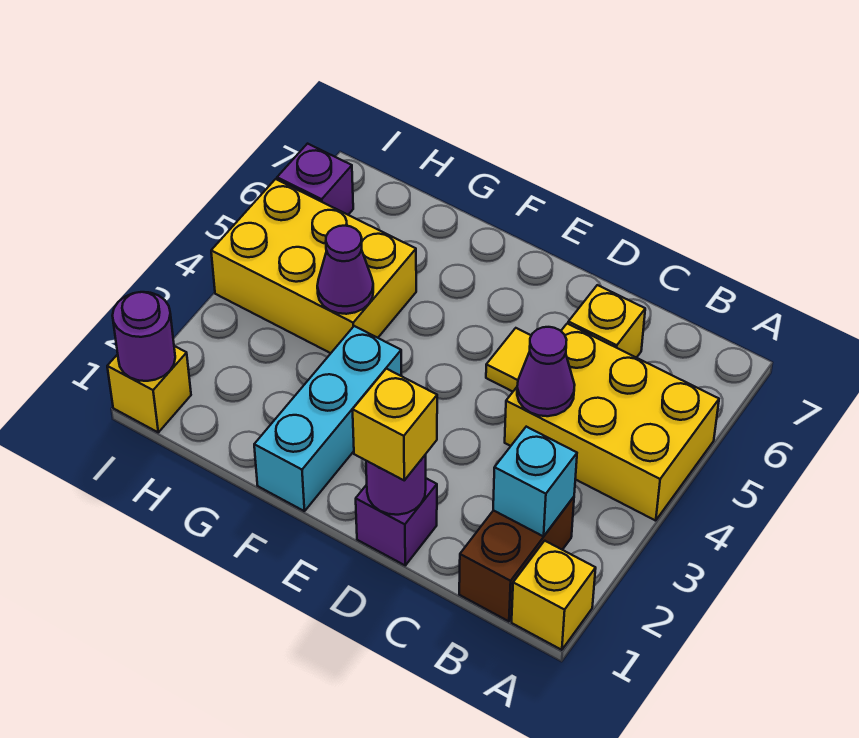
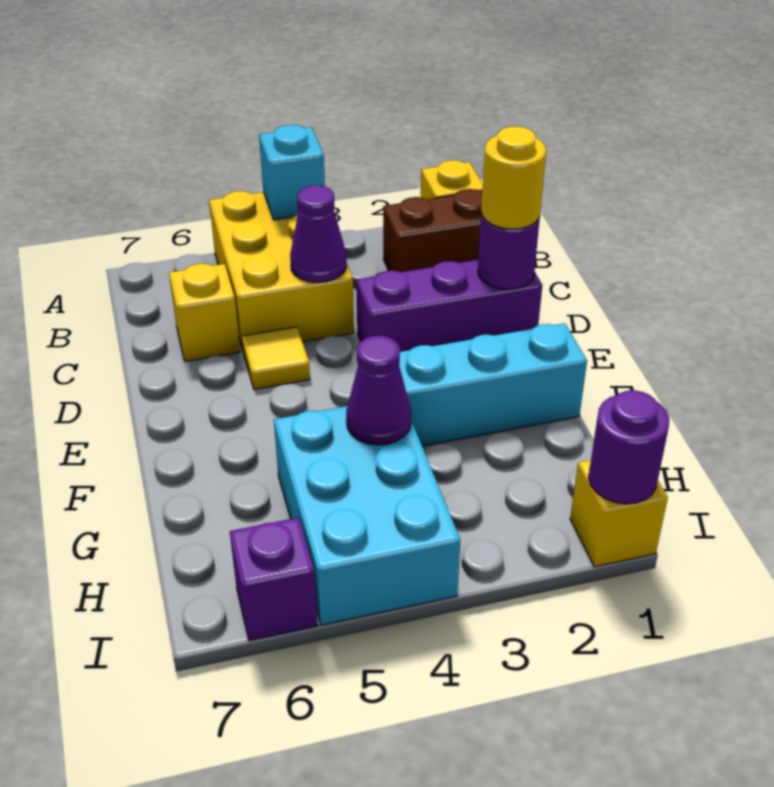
cyan 1x1 brick [493,427,577,536] -> cyan 1x1 brick moved to [259,125,325,220]
purple 1x1 brick [356,478,437,565] -> purple 1x3 brick [356,260,542,352]
yellow 1x1 brick [353,369,437,480] -> yellow 1x1 round brick [481,127,546,229]
yellow 2x3 brick [211,179,416,353] -> cyan 2x3 brick [274,406,461,625]

